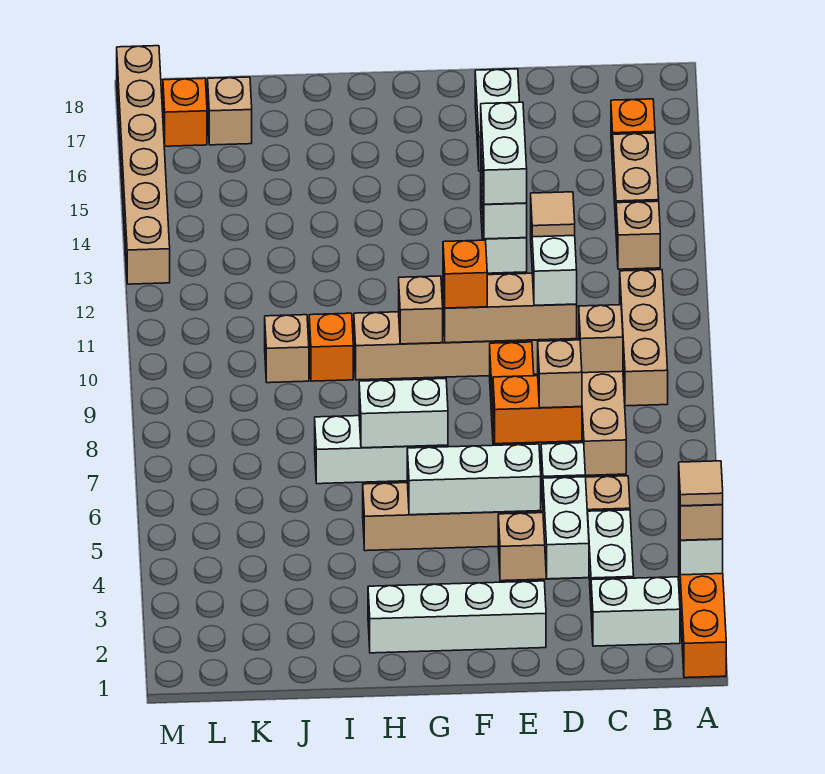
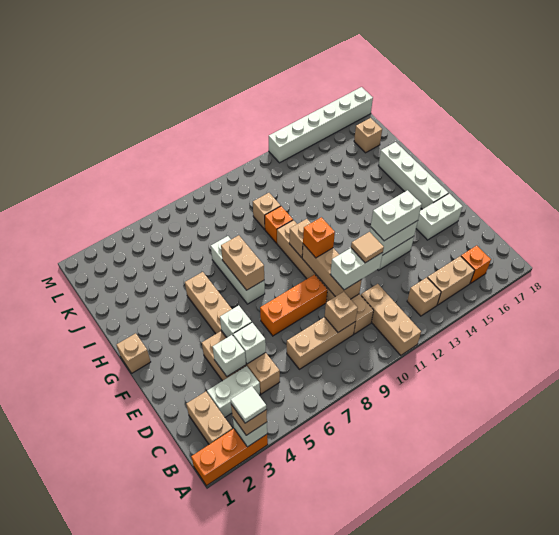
tan 1x1 tile [679,461,723,506] -> white 1x1 tile [231,386,266,423]
white 1x2 brick [591,577,680,646] -> tan 1x2 brick [186,392,232,444]
tan 1x3 brick [620,270,668,406] -> tan 1x3 brick turned to [361,284,421,355]
white 1x2 brick [543,477,589,579] -> white 1x1 brick [213,335,246,376]
orange 1x2 brick [493,376,582,444] -> none
tan 1x1 brick [538,340,582,408] -> tan 1x1 brick moved to [117,333,151,373]
white 1x4 brick [368,581,546,653] -> white 1x4 brick moved to [378,142,448,209]
white 1x3 brick [407,444,541,515] -> white 1x1 brick [220,305,252,337]
white 1x2 brick [359,379,448,448] -> tan 1x2 brick [221,235,264,290]
orange 1x1 brick [163,78,207,146] -> none
tan 1x6 brick [117,46,170,284] -> white 1x6 brick [269,87,373,163]

